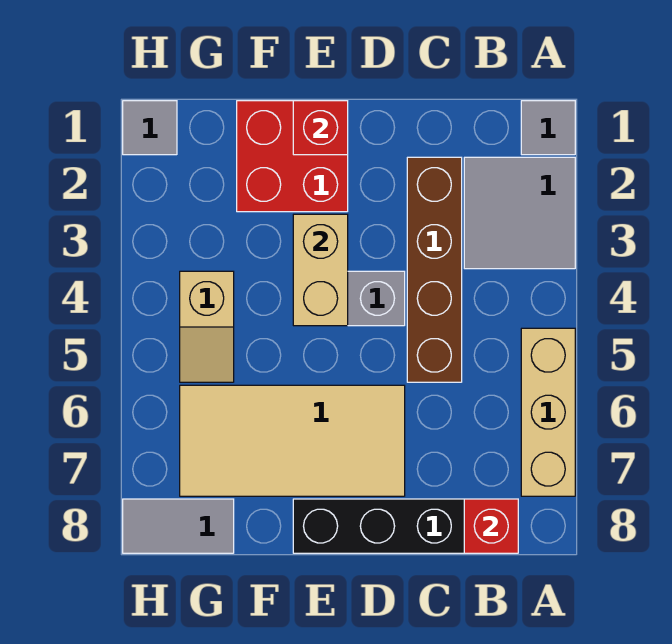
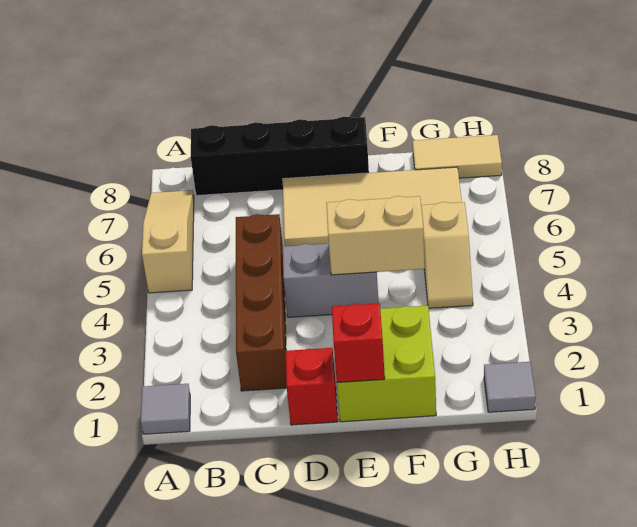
grey 2x2 tile [464,157,575,269] -> none
tan 1x3 brick [521,328,575,496] -> tan 1x3 slope [142,190,194,293]
red 1x1 brick [464,499,518,553] -> red 1x1 brick moved to [286,348,338,425]
red 2x2 brick [237,101,348,212] -> lime 2x2 brick [337,306,436,422]
tan 1x2 brick [293,214,348,326] -> tan 1x2 brick turned to [326,196,425,275]
tan 1x2 slope [180,271,234,382] -> tan 1x2 slope turned to [421,202,473,308]
grey 1x2 tile [123,499,234,553] -> tan 1x2 tile [413,135,502,178]

